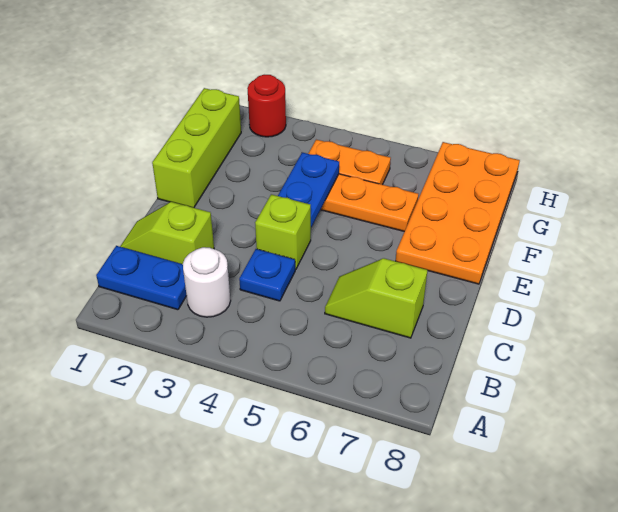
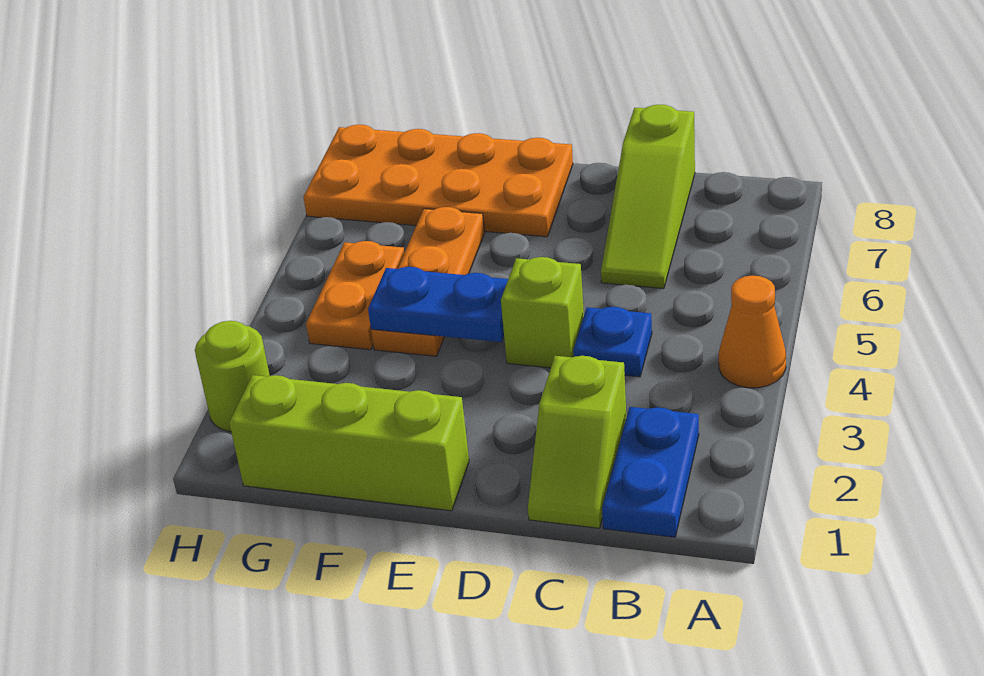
none -> orange 1x1 cone [719,275,786,388]
white 1x1 round brick [183,247,231,317] -> none
lime 1x2 slope [325,258,428,338] -> lime 1x3 slope [601,105,695,289]
red 1x1 round brick [247,75,286,137] -> lime 1x1 round brick [195,321,270,432]

